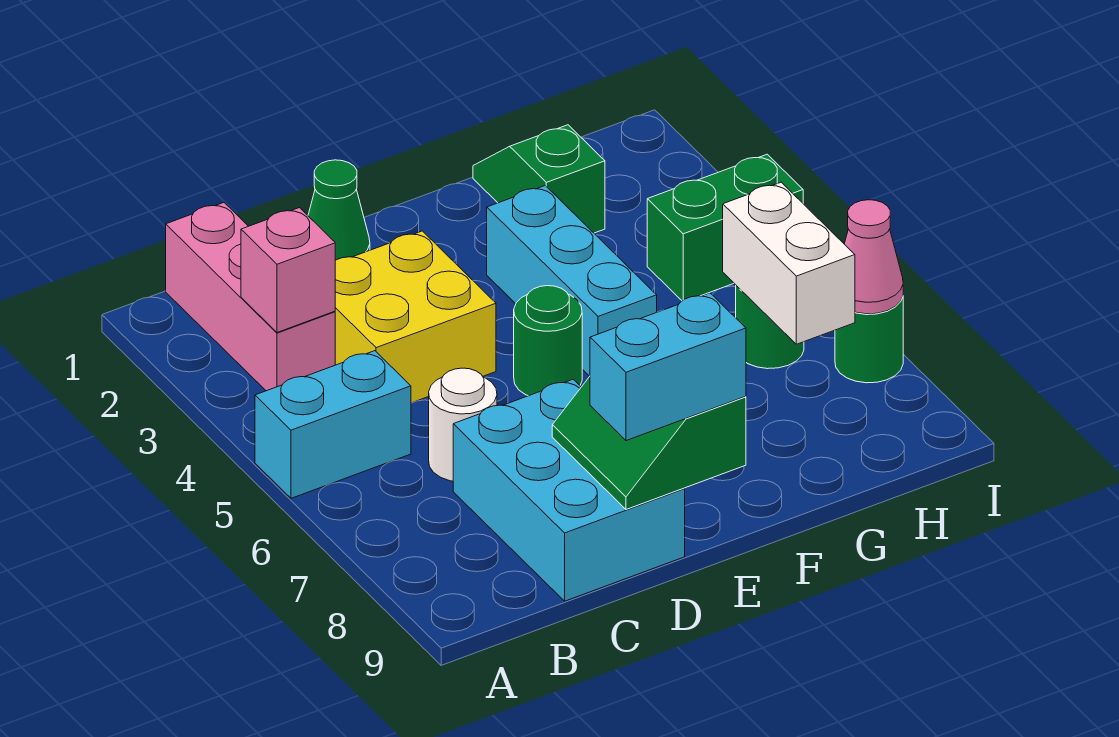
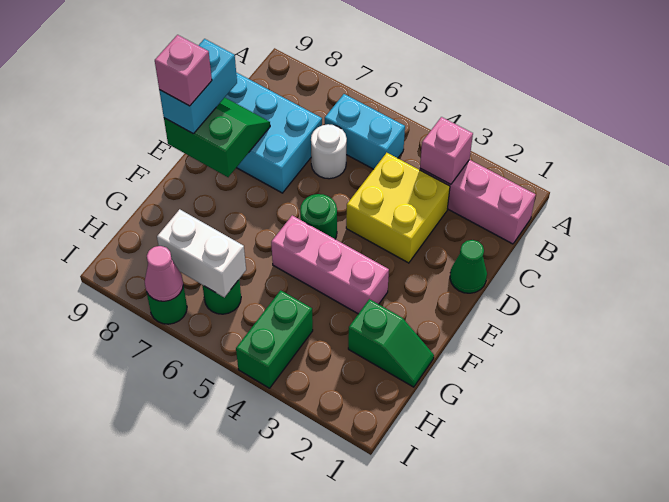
cyan 1x2 brick [255,351,411,498] -> cyan 1x2 brick turned to [325,94,405,169]
none -> pink 1x1 brick [155,35,212,106]
cyan 1x3 brick [487,186,657,376] -> pink 1x3 brick [271,215,389,314]

